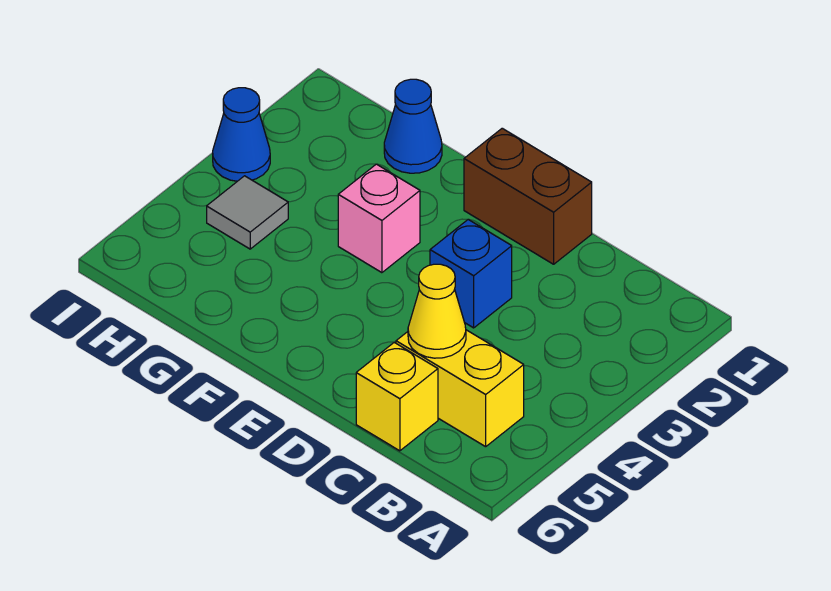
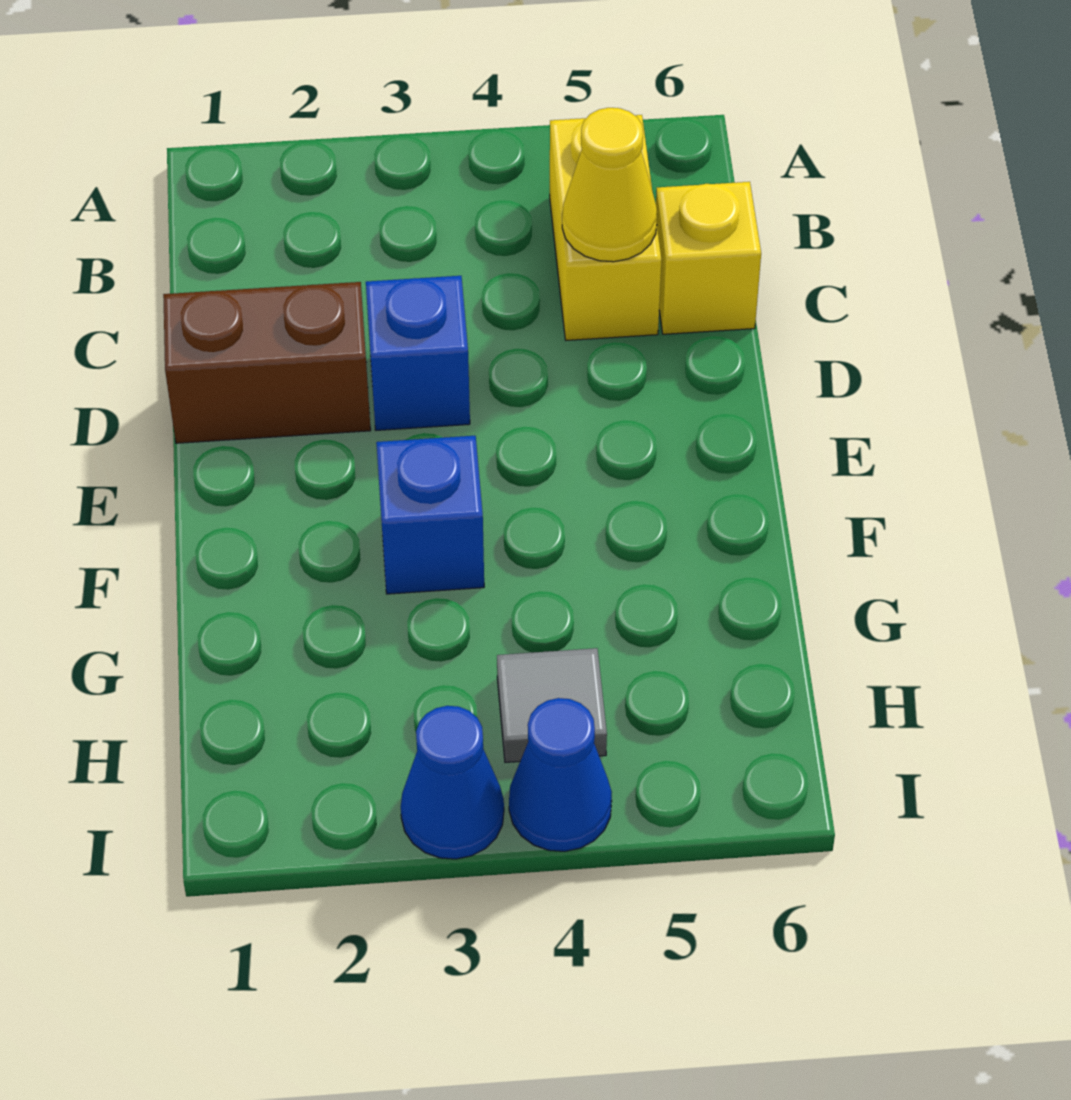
brown 1x2 brick [464,128,592,264] -> brown 1x2 brick turned to [163,282,371,443]
pink 1x1 brick [338,164,420,273] -> blue 1x1 brick [376,436,484,594]
blue 1x1 cone [384,79,442,173] -> blue 1x1 cone moved to [509,698,612,851]

